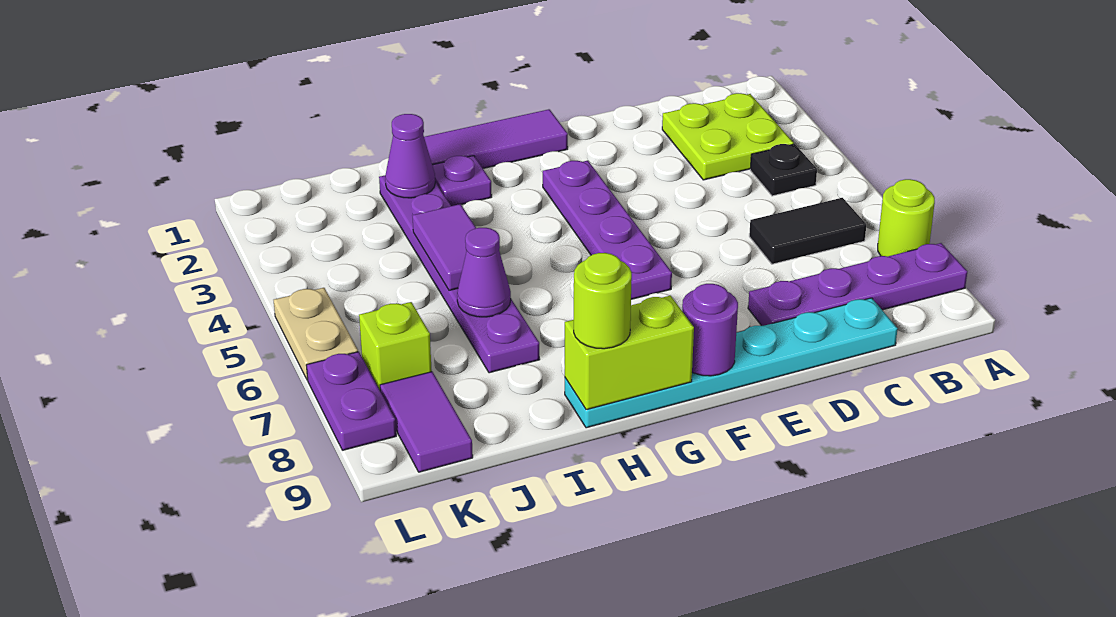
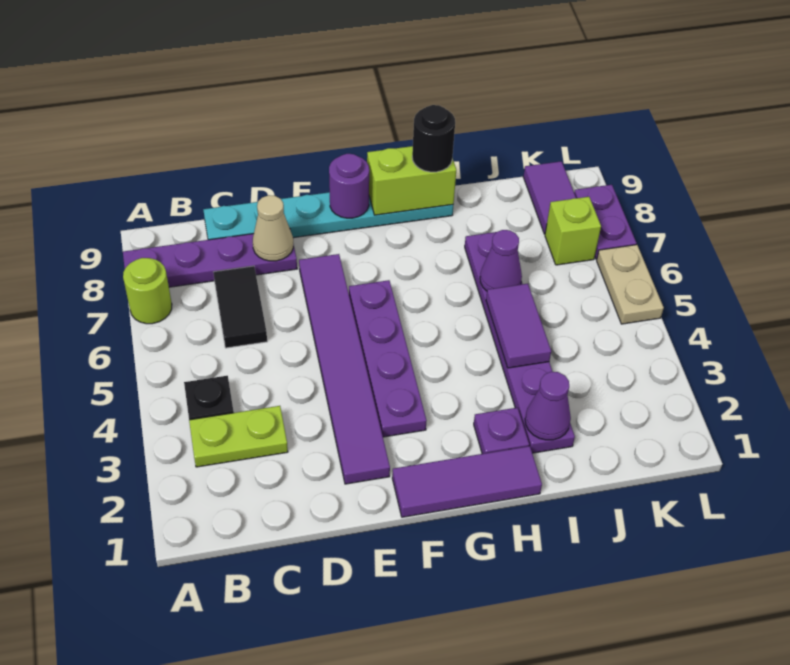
lime 2x2 plate [662,93,794,180] -> lime 1x2 plate [189,406,288,467]
black 1x2 tile [749,198,866,264] -> black 1x2 tile turned to [213,266,267,348]
none -> tan 1x1 cone [253,195,293,261]
none -> purple 1x6 tile [299,254,390,484]
lime 1x1 round brick [574,253,632,349] -> black 1x1 round brick [412,105,455,172]

